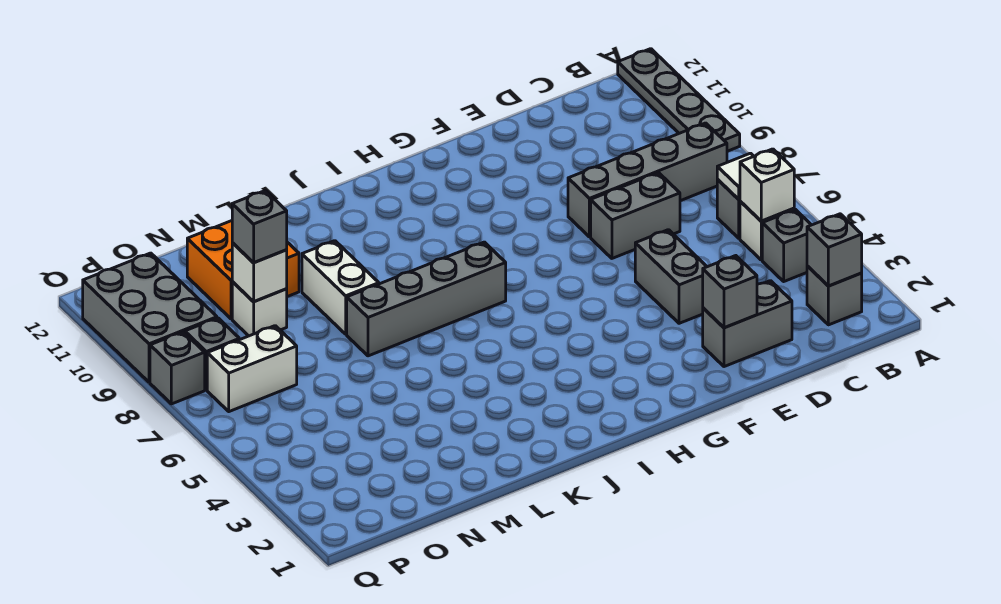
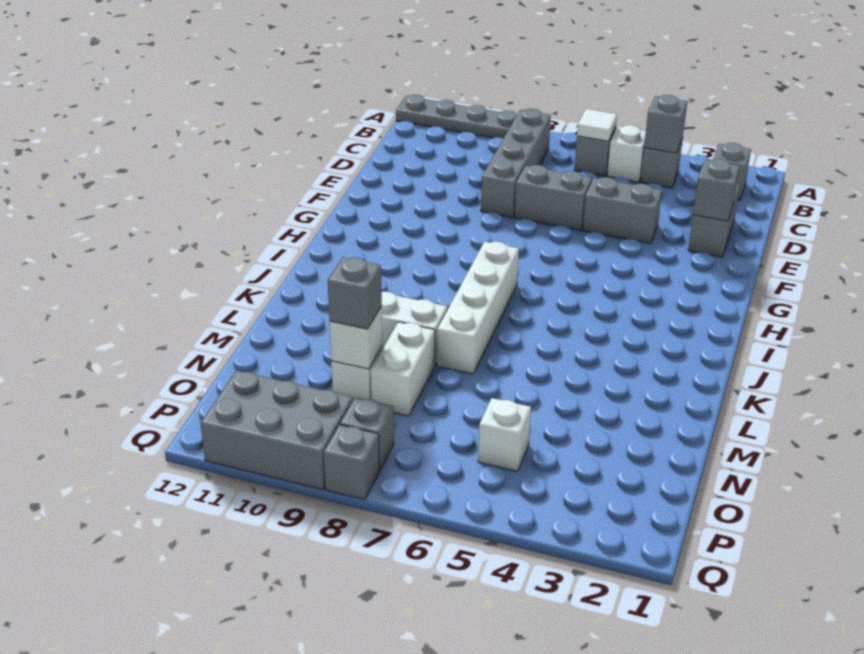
grey 1x1 brick [807,214,862,286] -> grey 1x1 brick moved to [644,95,687,153]
white 1x1 brick [740,149,794,221] -> white 1x1 brick moved to [478,398,531,471]
grey 1x2 brick [591,173,680,258] -> grey 1x2 brick turned to [514,165,592,230]
grey 1x4 brick [347,242,506,356] -> white 1x4 brick [437,242,519,374]
orange 2x2 brick [187,221,299,319] -> none
white 1x2 brick [207,326,297,412] -> white 1x2 brick moved to [371,322,435,416]

